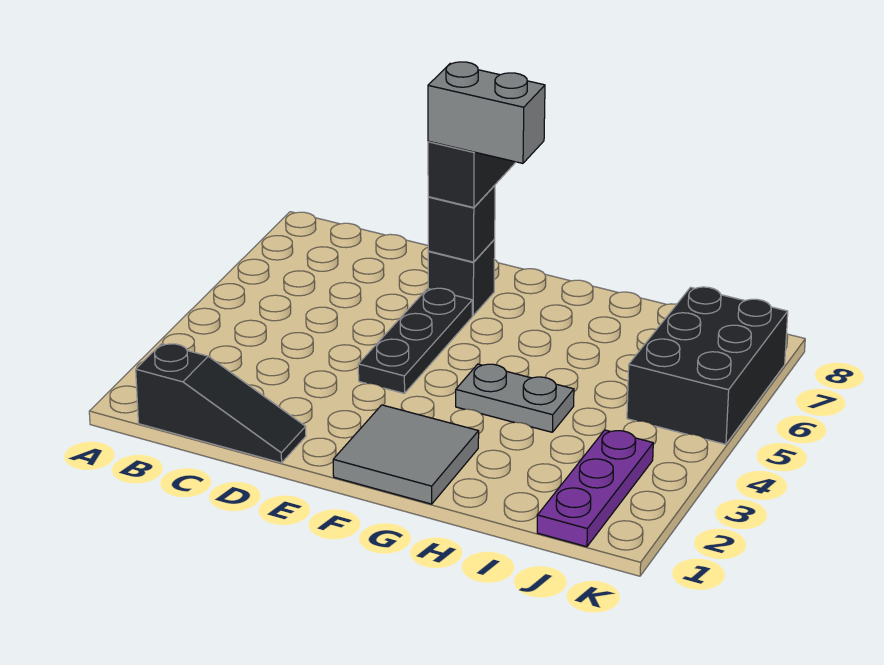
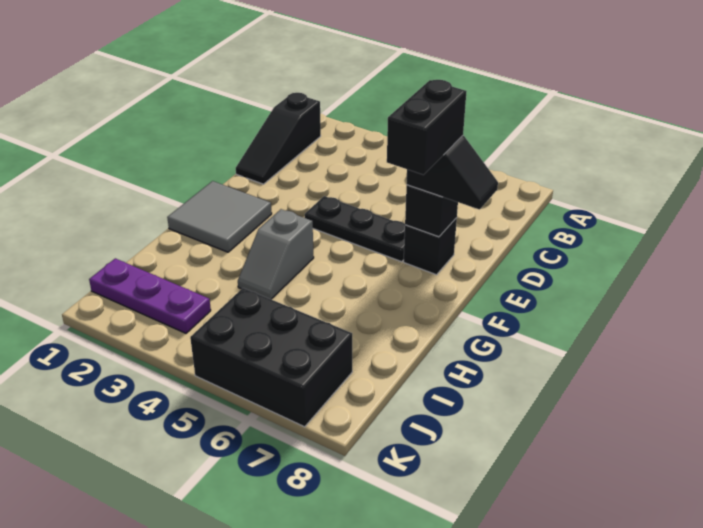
grey 1x2 brick [428,62,545,163] -> black 1x2 brick [387,80,467,175]
grey 1x2 plate [456,364,574,432] -> grey 1x2 slope [238,209,314,299]

